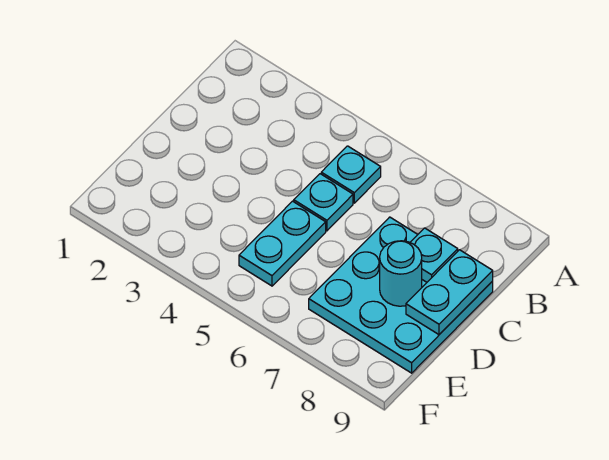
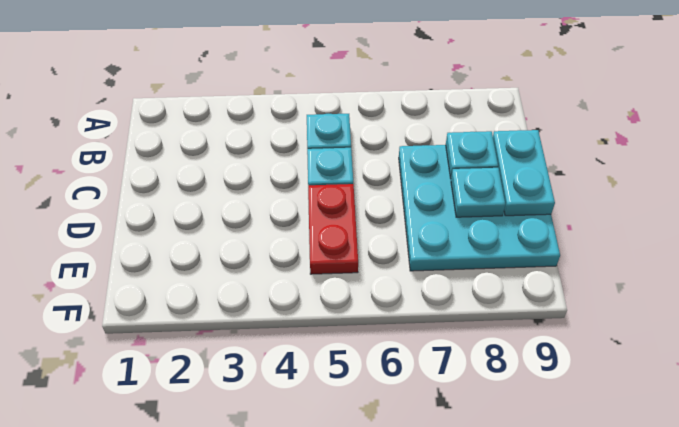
cyan 1x2 plate [239,201,326,286] -> red 1x2 plate [308,184,358,274]
cyan 1x1 round brick [380,241,422,306] -> cyan 1x1 plate [451,168,505,217]

